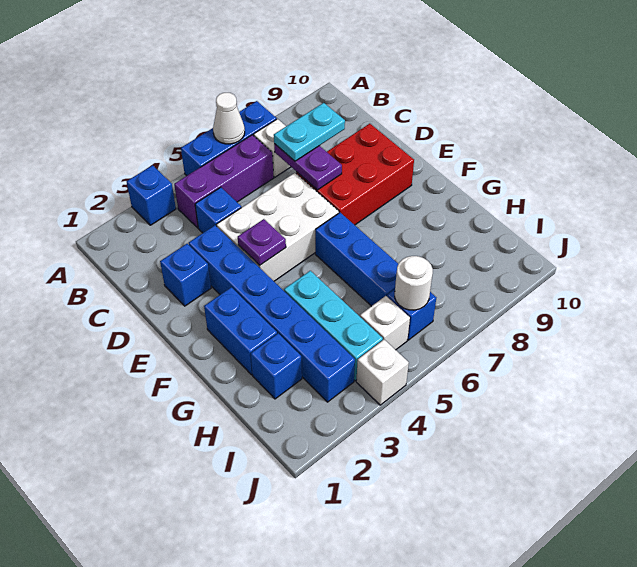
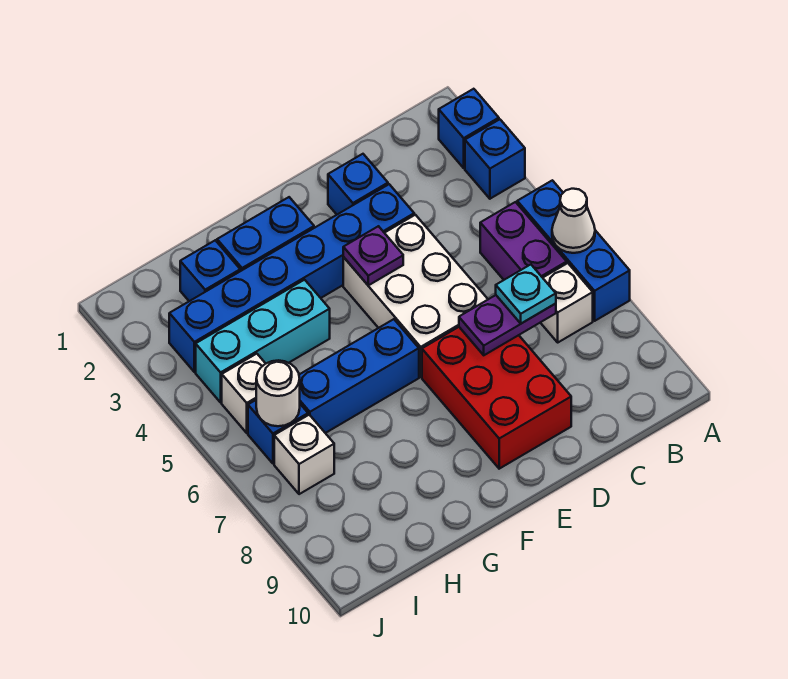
purple 1x3 brick [174,135,274,228] -> purple 1x2 brick [480,202,567,280]
blue 1x1 brick [195,187,241,233] -> blue 1x1 brick moved to [439,89,499,168]
cyan 1x2 plate [274,103,345,161] -> cyan 1x1 plate [496,265,556,323]
white 1x1 brick [356,340,409,405] -> white 1x1 brick moved to [274,415,334,494]

